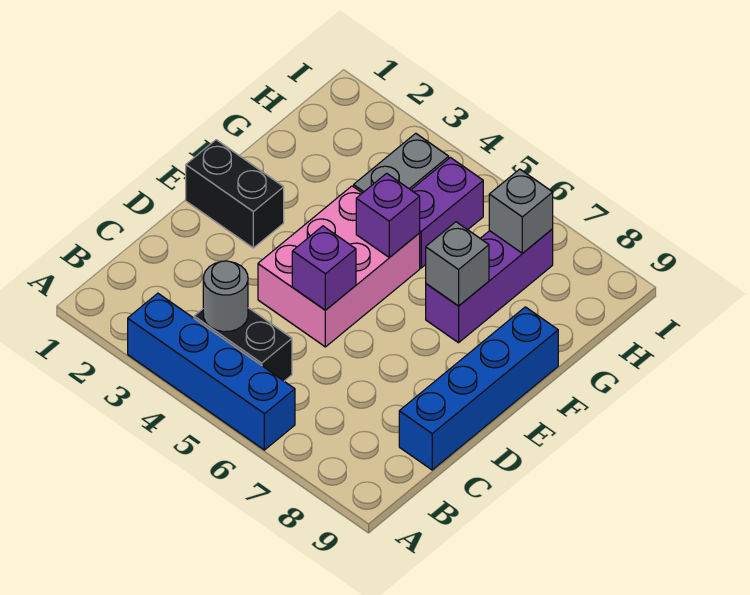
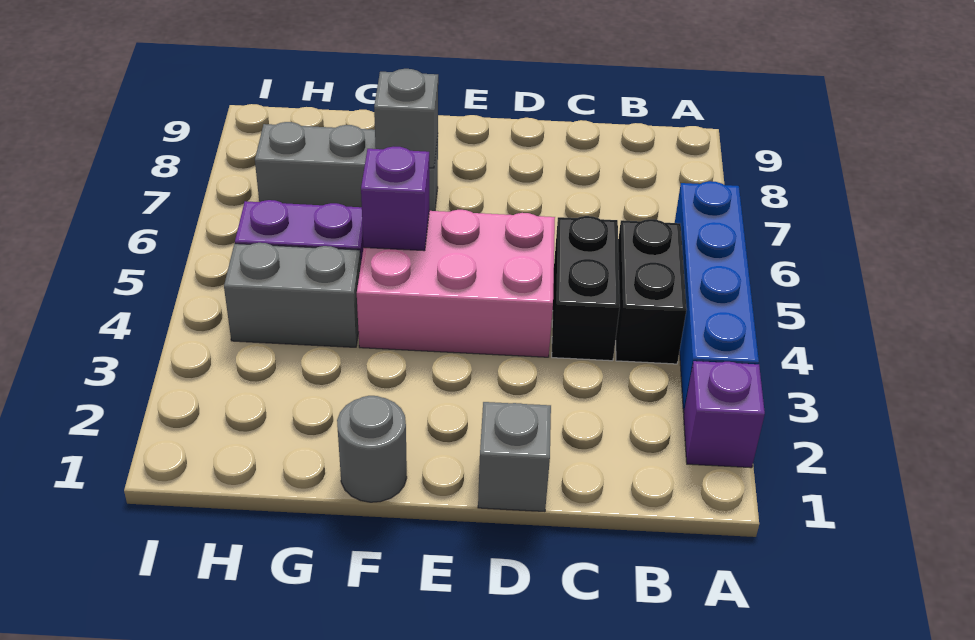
grey 1x1 round brick [203,261,248,332] -> grey 1x1 round brick moved to [337,396,407,502]
blue 1x4 brick [399,307,558,470] -> none
purple 1x1 brick [292,226,356,310] -> purple 1x1 brick moved to [684,361,765,468]
black 1x2 brick [186,140,284,248] -> black 1x2 brick moved to [552,216,620,361]
purple 1x3 brick [426,229,553,343] -> grey 1x3 brick [255,122,438,211]
grey 1x1 brick [489,169,553,253] -> grey 1x1 brick moved to [478,402,551,512]

